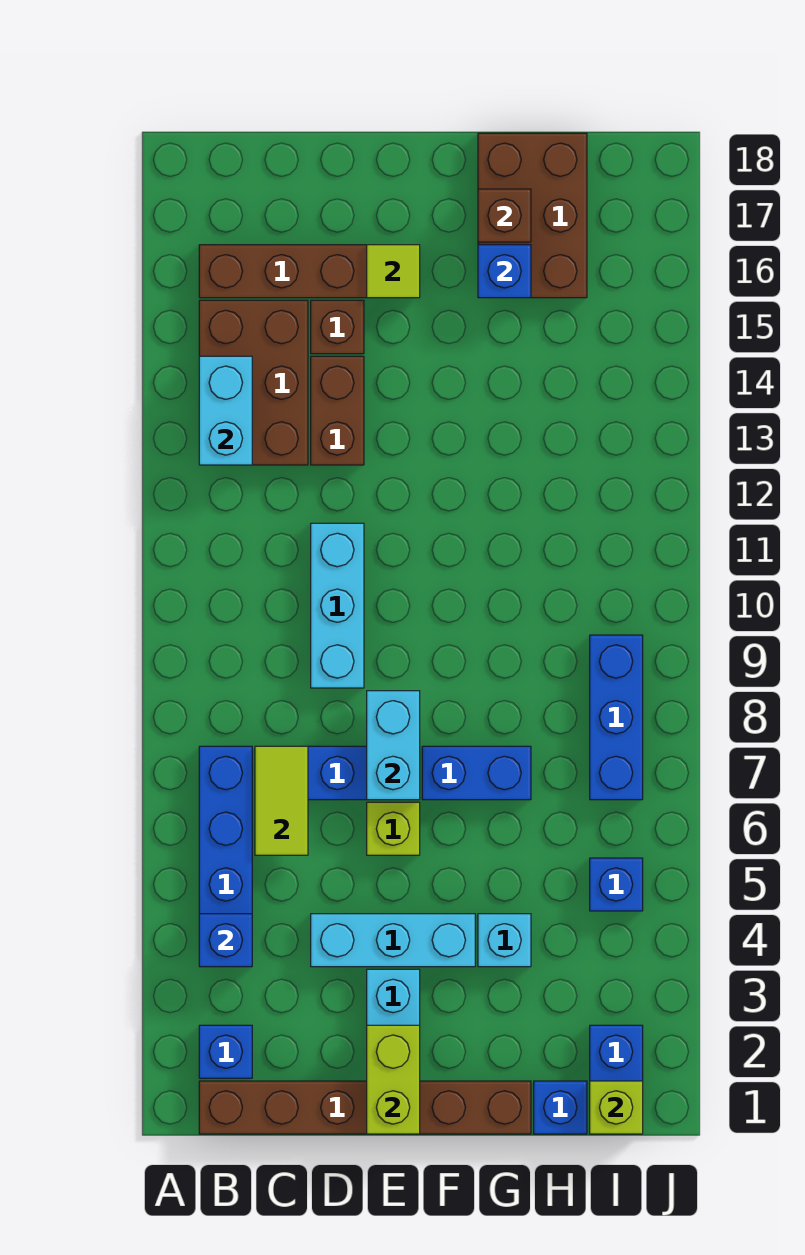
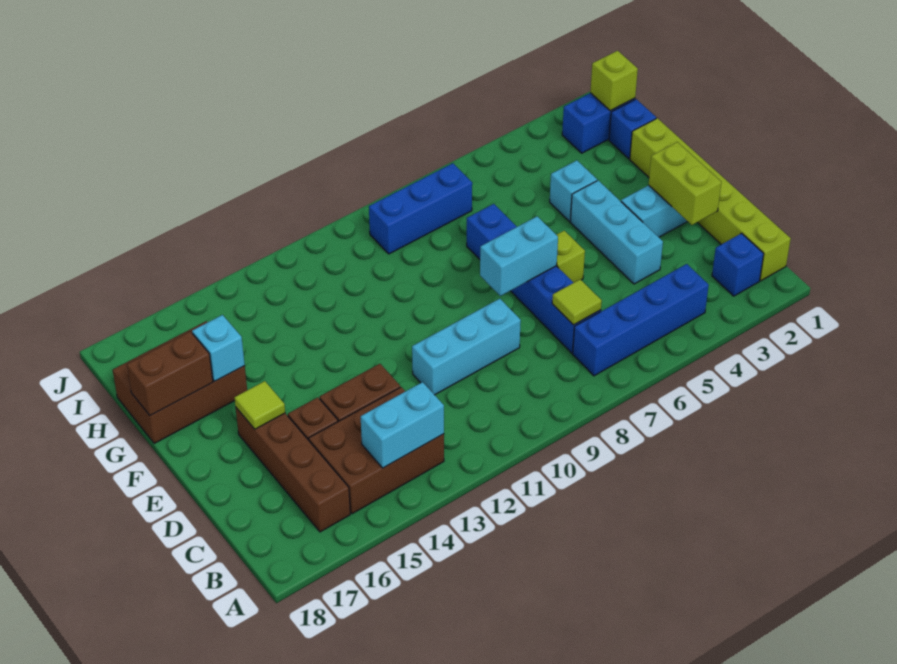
brown 1x6 brick [199,1081,531,1134] -> lime 1x6 brick [630,118,791,281]
blue 1x1 brick [199,914,252,967] -> none
lime 1x2 tile [255,746,308,855] -> lime 1x1 tile [552,279,602,325]
lime 1x2 brick [367,1025,420,1134] -> lime 1x2 brick turned to [649,142,721,225]
blue 1x1 brick [478,245,531,298] -> cyan 1x1 brick [192,315,245,381]
brown 1x1 brick [478,189,531,242] -> brown 1x2 brick [127,331,213,416]
blue 1x1 brick [590,858,643,911] -> none

